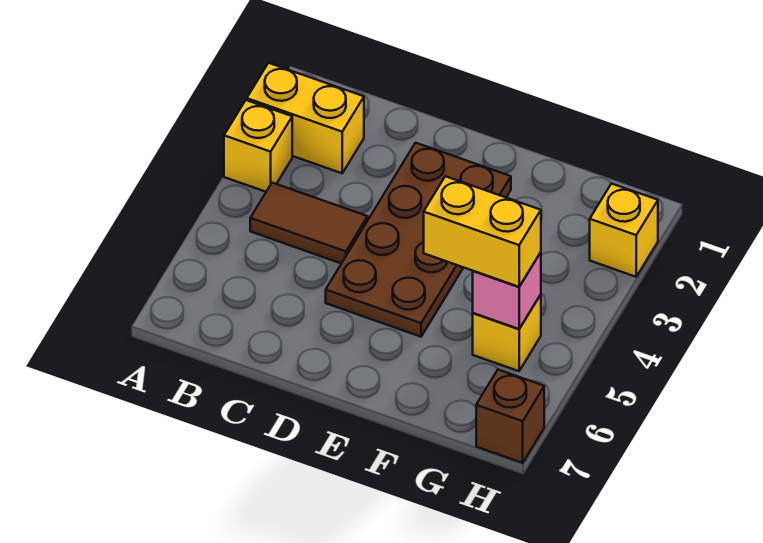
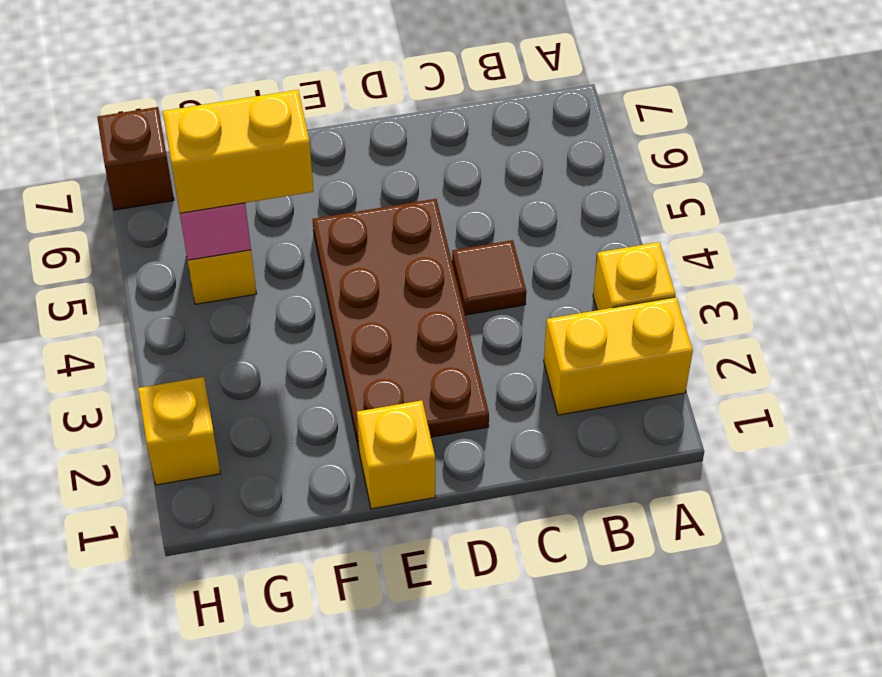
brown 1x2 tile [250,183,368,264] -> brown 1x1 tile [452,240,526,315]
none -> yellow 1x1 brick [357,400,436,509]

